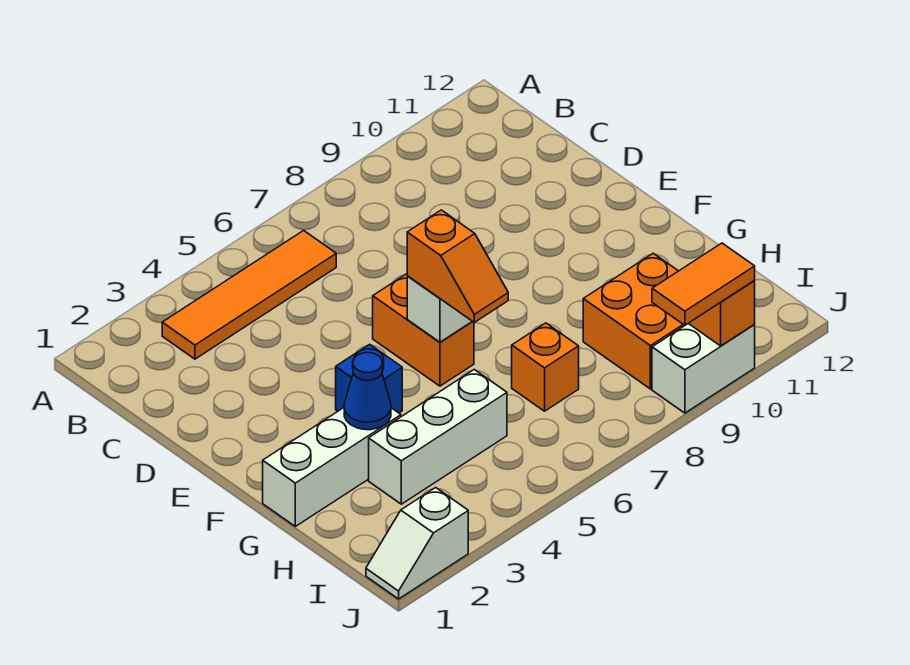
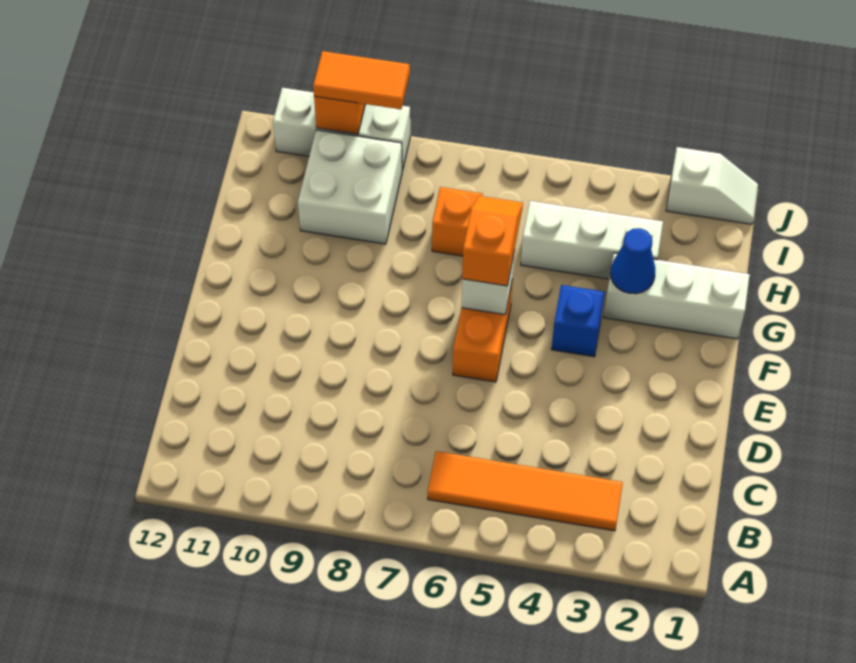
orange 2x2 brick [583,253,685,389] -> white 2x2 brick [298,130,402,244]
white 1x2 brick [652,323,755,413] -> white 1x3 brick [273,88,410,171]

